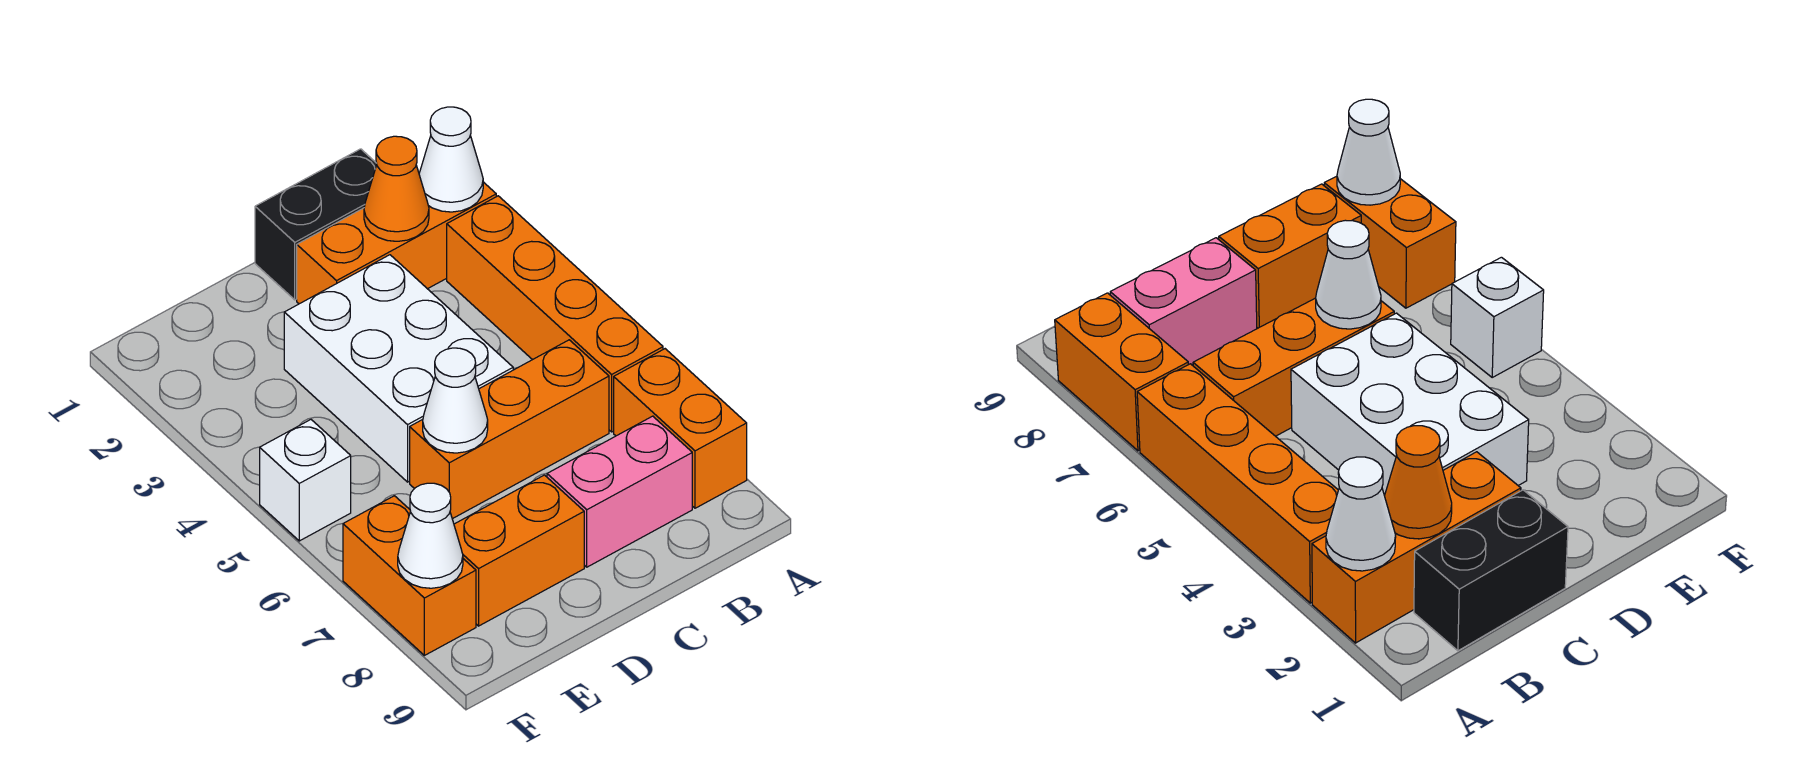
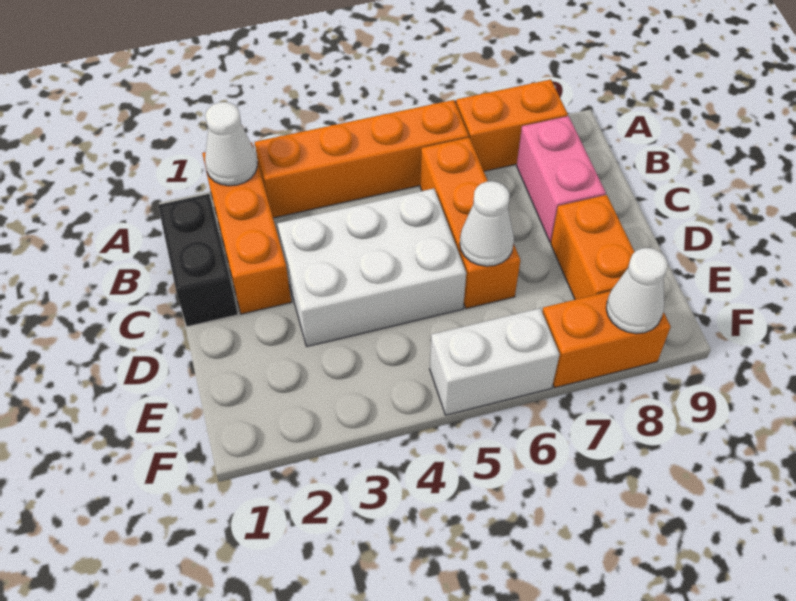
orange 1x1 cone [364,136,429,241] -> none
white 1x1 brick [260,420,351,541] -> white 1x2 brick [430,308,560,415]

